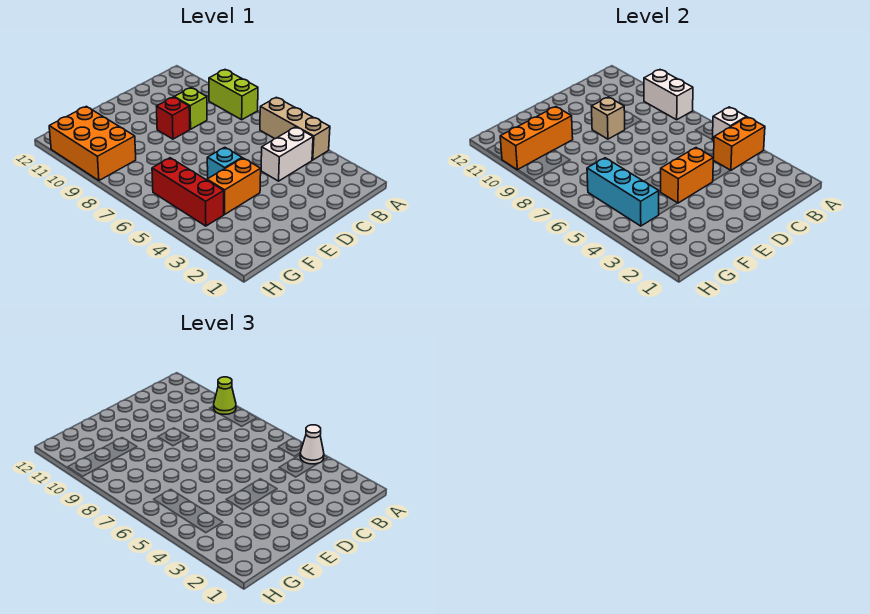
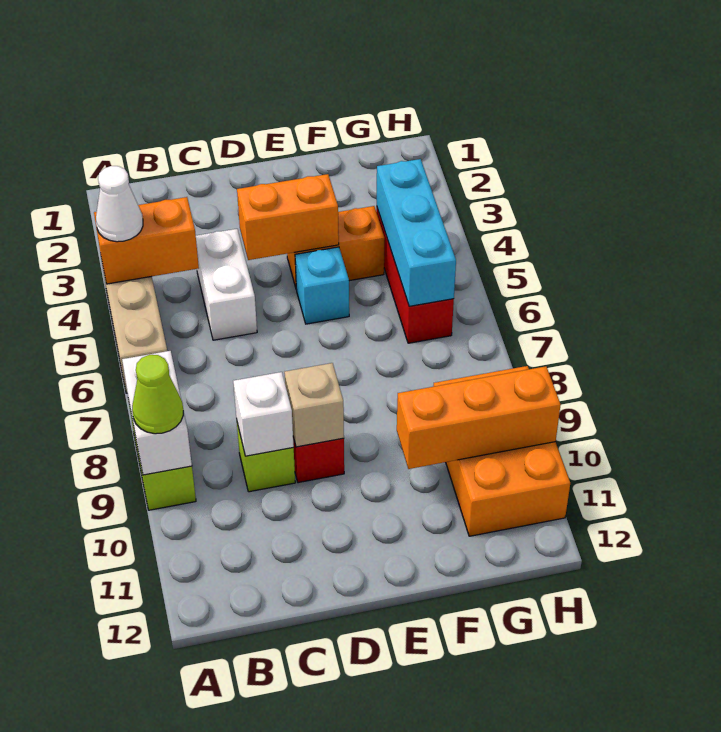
white 1x1 brick [712,107,746,141] -> white 1x1 brick moved to [233,372,294,456]
white 1x2 brick [261,127,313,181] -> white 1x2 brick turned to [196,229,257,340]

